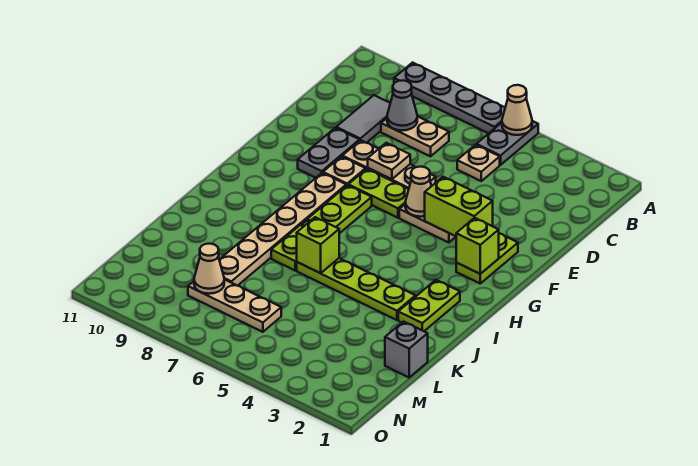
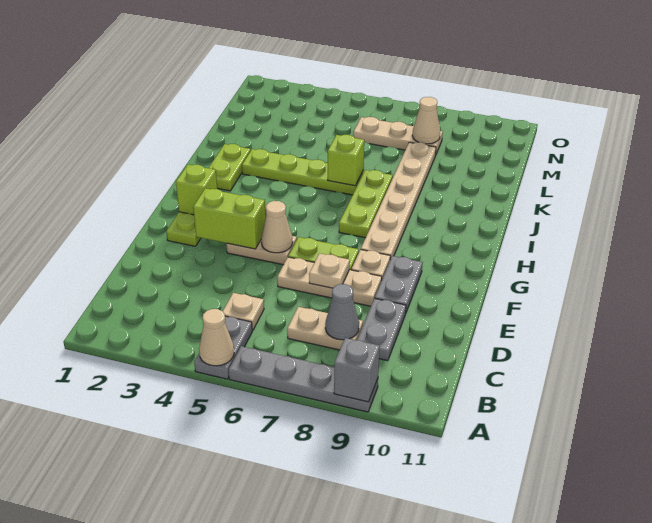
grey 1x2 tile [336,95,390,143] -> grey 1x2 plate [357,298,406,361]
lime 1x4 plate [271,185,372,270] -> lime 1x3 plate [339,170,393,238]
grey 1x1 brick [385,322,428,377] -> grey 1x1 brick moved to [334,338,380,402]

